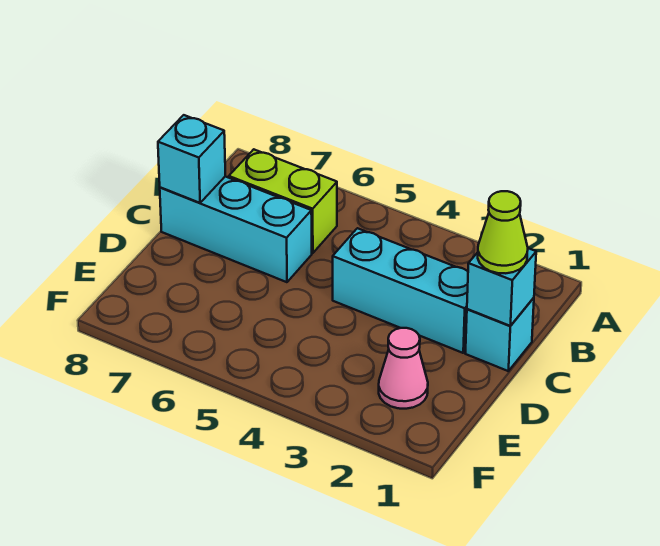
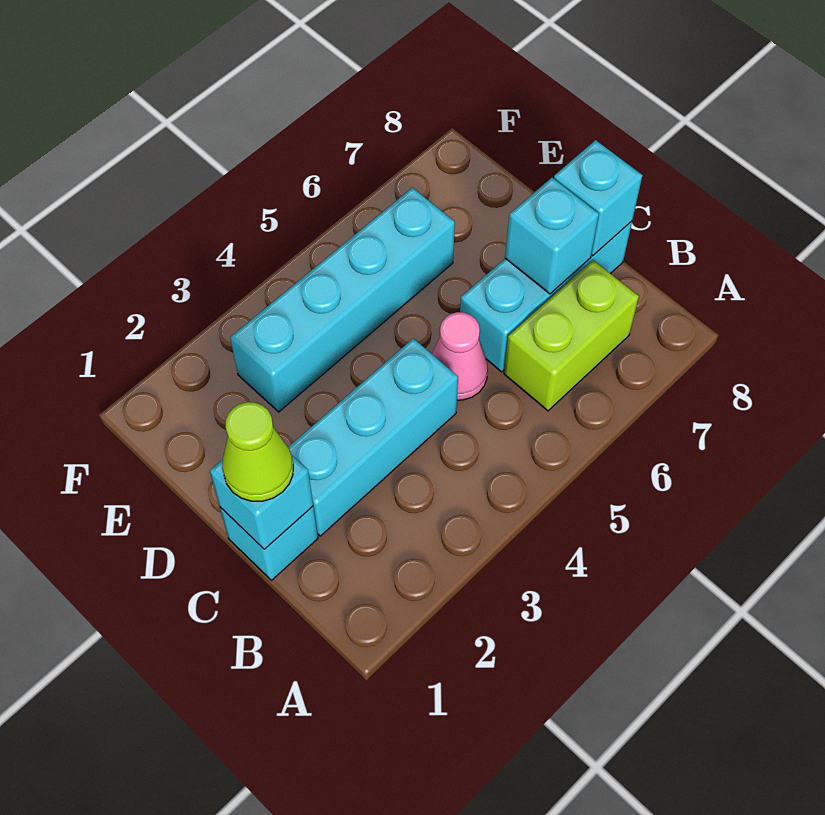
none -> cyan 1x1 brick [505,178,599,294]
pink 1x1 cone [379,328,428,409] -> pink 1x1 cone moved to [432,312,488,400]
none -> cyan 1x4 brick [230,188,455,412]

